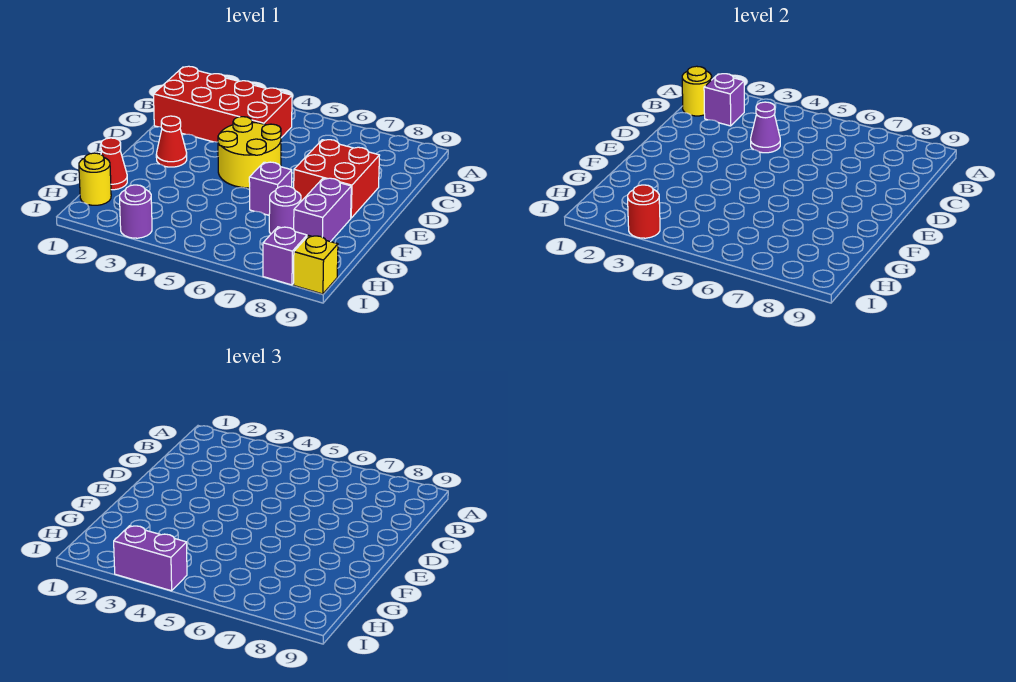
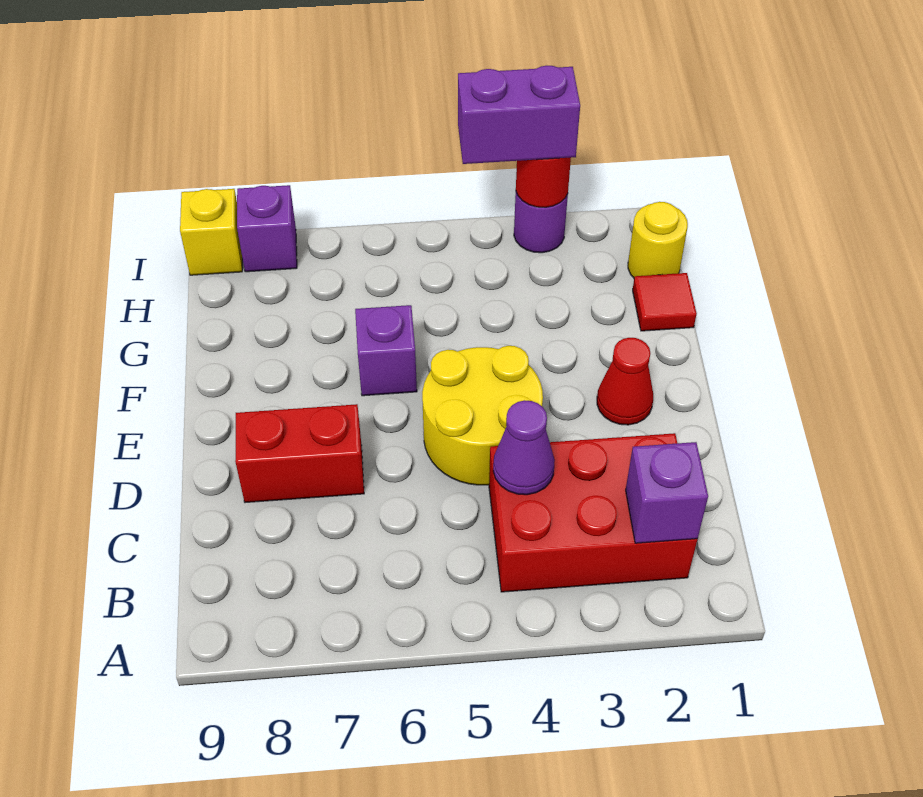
red 2x4 brick [154,66,292,142] -> red 2x3 brick [489,433,697,592]
yellow 1x1 round brick [682,66,712,116] -> none
red 2x2 brick [294,140,380,218] -> red 1x2 brick [235,404,364,503]
purple 1x2 brick [294,178,351,242] -> none
red 1x1 cone [101,138,127,190] -> red 1x1 tile [633,273,697,331]
purple 1x1 round brick [269,186,301,234] -> none

